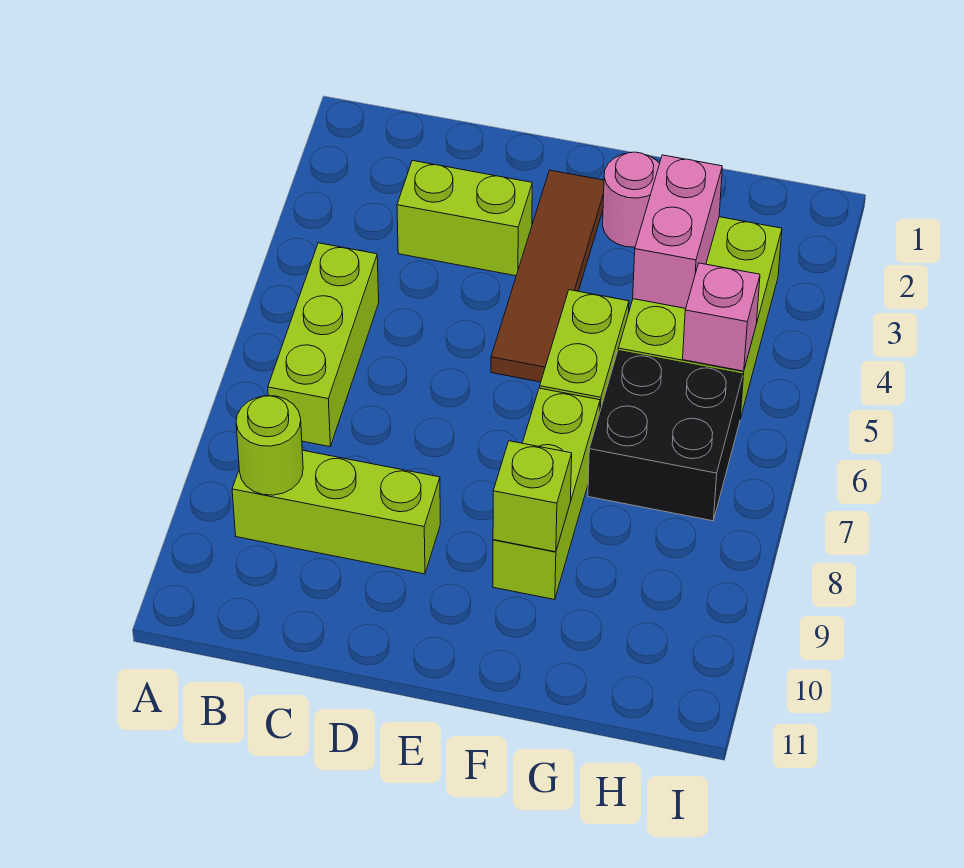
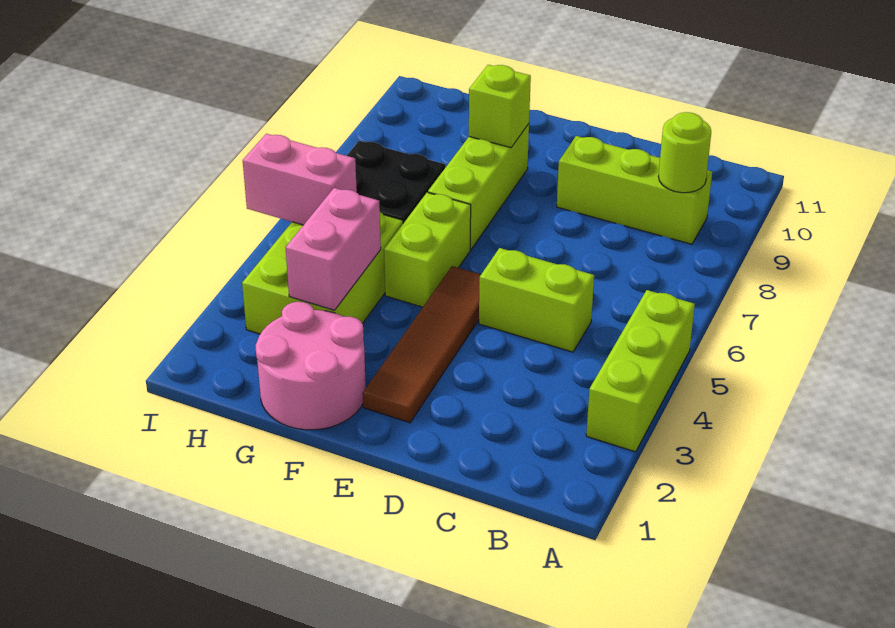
lime 1x3 brick [268,243,379,447] -> lime 1x3 brick moved to [586,290,695,452]
lime 1x2 brick [397,160,532,276] -> lime 1x2 brick moved to [479,248,594,352]
pink 1x1 round brick [603,152,659,247] -> pink 2x2 round brick [256,302,366,430]
pink 1x1 brick [683,263,760,371] -> pink 1x2 brick [243,134,357,225]

